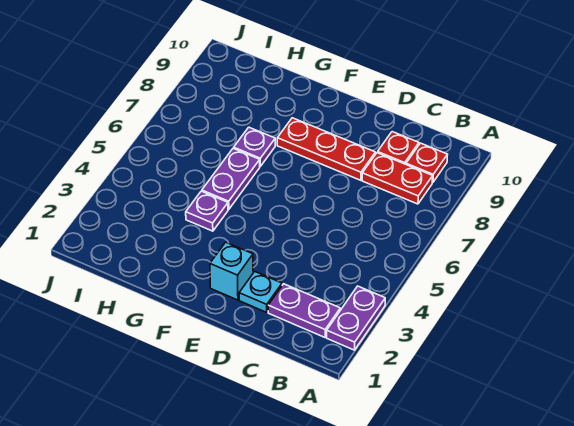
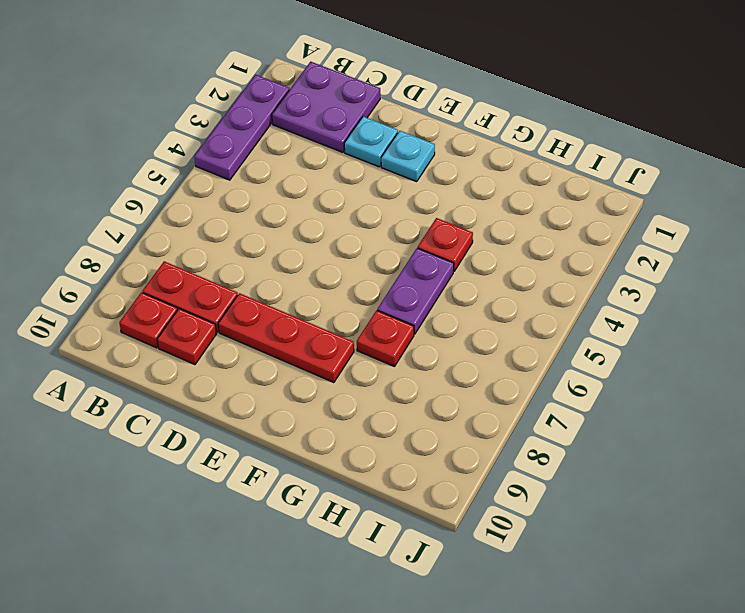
purple 1x2 plate [327,286,385,350] -> purple 1x3 plate [194,75,289,180]
purple 1x2 plate [268,284,340,337] -> purple 2x2 plate [272,62,380,152]
cyan 1x1 brick [210,242,253,300] -> cyan 1x1 plate [381,131,435,182]
purple 1x1 plate [186,191,228,231] -> red 1x1 plate [418,218,473,271]
purple 1x1 plate [234,127,275,166] -> red 1x1 plate [357,310,414,367]

